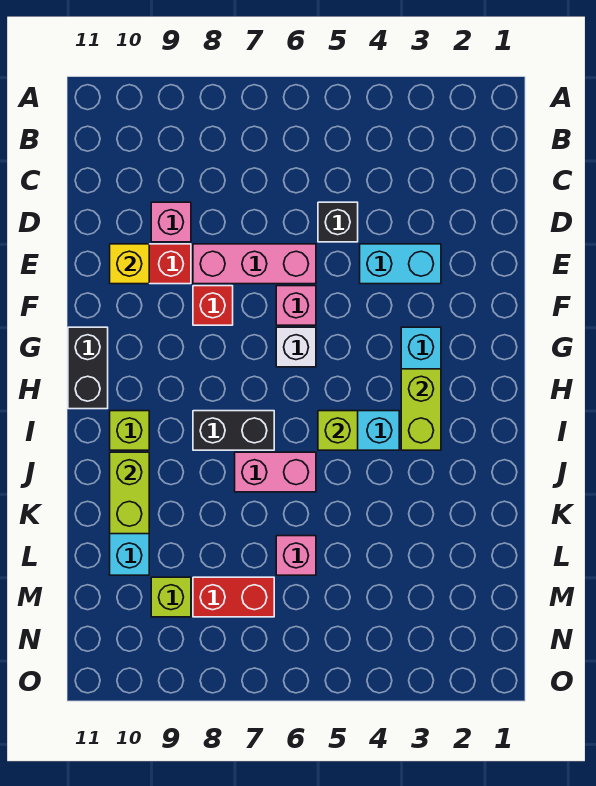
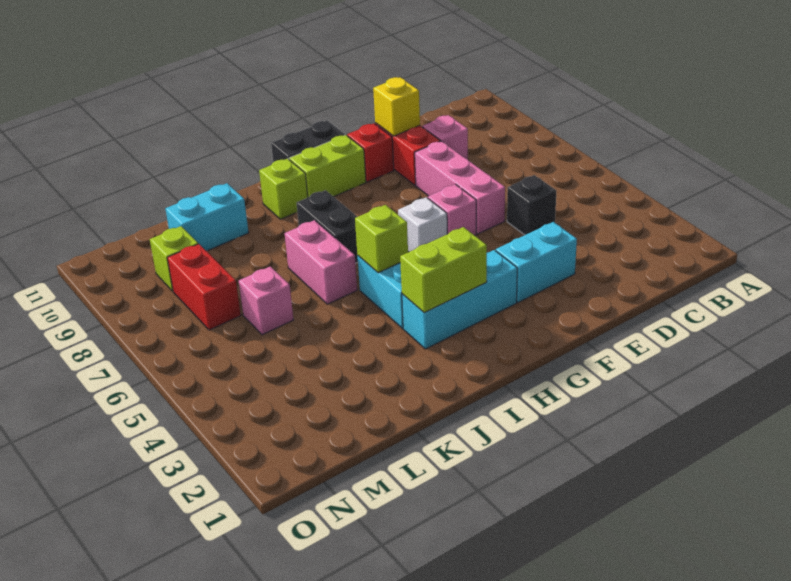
cyan 1x2 brick [360,244,441,284] -> cyan 1x2 brick turned to [496,222,577,302]
red 1x1 brick [193,286,233,325] -> red 1x1 brick moved to [347,123,394,182]
lime 1x2 brick [110,452,149,534] -> lime 1x2 brick moved to [289,135,366,197]

